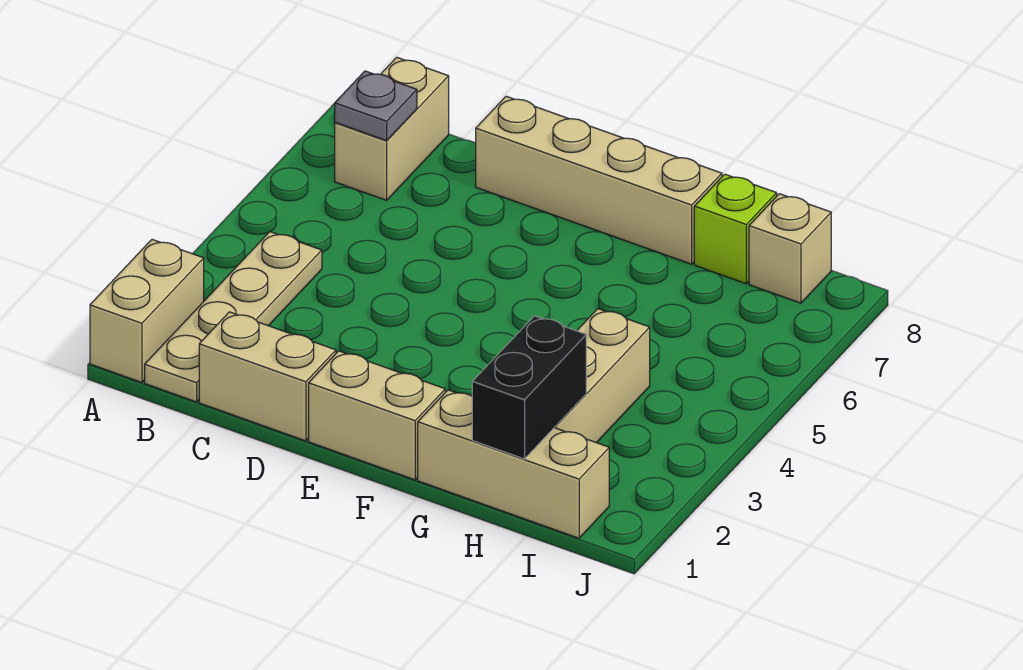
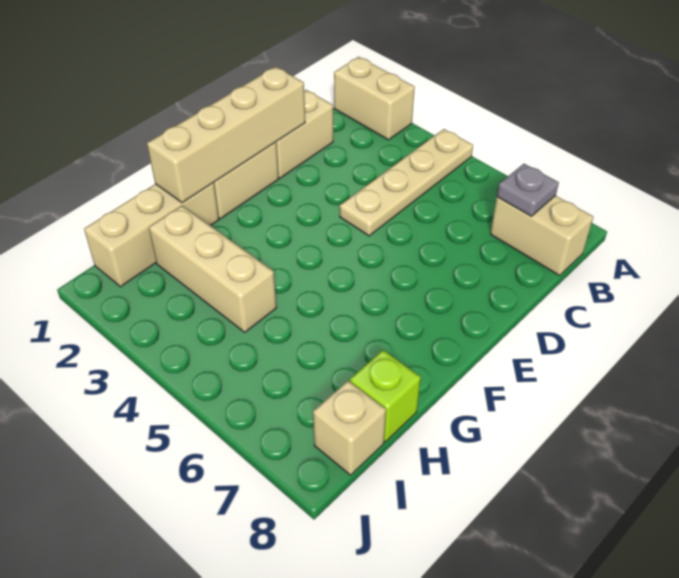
tan 1x4 plate [145,232,322,402] -> tan 1x4 plate turned to [340,129,473,236]
tan 1x4 brick [476,96,722,264] -> tan 1x4 brick moved to [147,67,305,203]
black 1x2 brick [472,316,586,459] -> none

